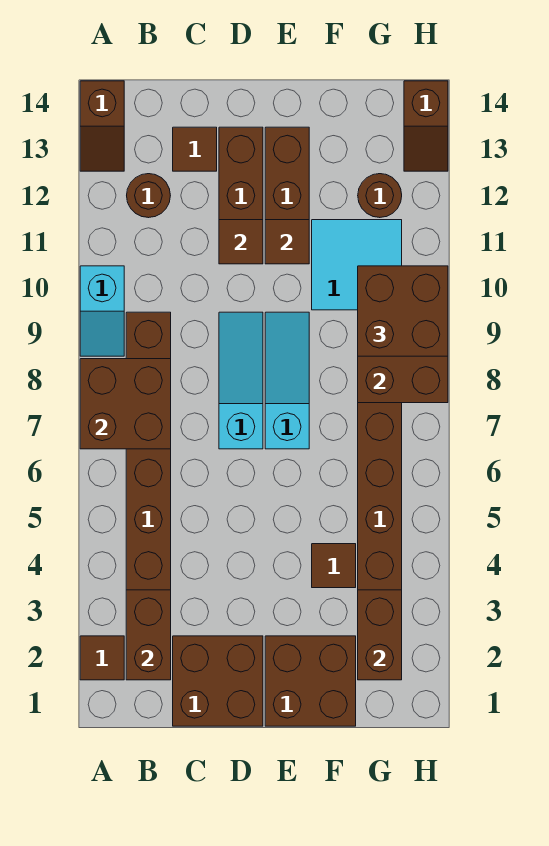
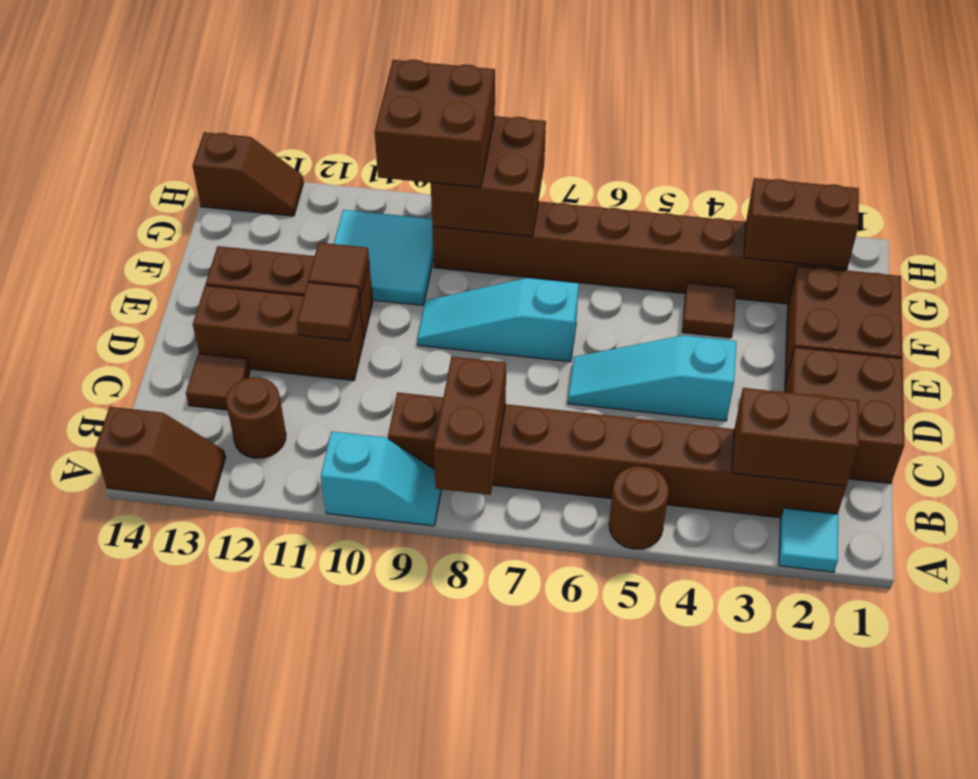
brown 1x1 tile [80,636,124,680] -> cyan 1x1 tile [779,508,838,572]
brown 2x2 brick [80,359,171,449] -> brown 1x2 brick [434,357,506,495]
cyan 1x3 slope [219,312,263,449] -> cyan 1x3 slope moved to [568,335,737,421]
brown 1x1 round brick [358,174,402,218] -> brown 1x1 round brick moved to [609,466,669,549]

